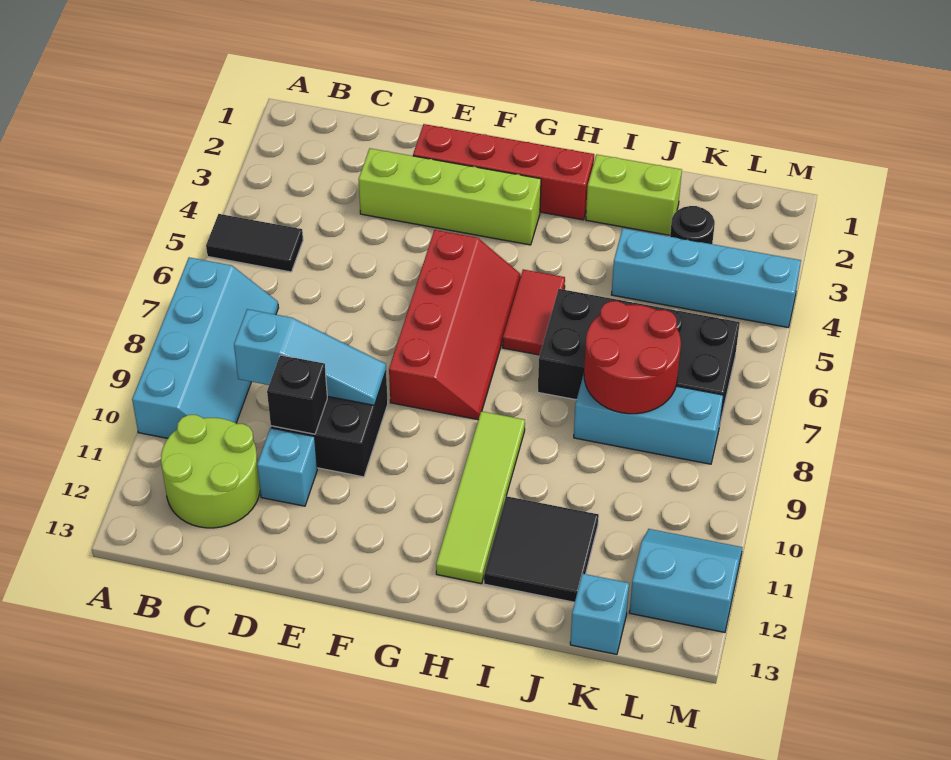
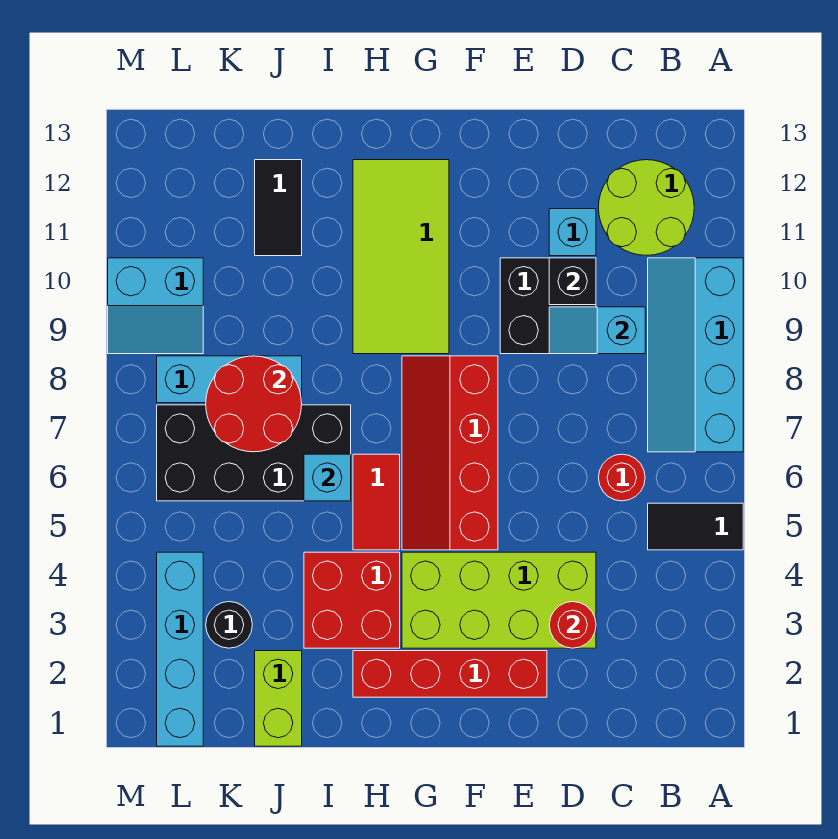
none -> red 1x1 round brick [599,454,645,501]
cyan 1x3 slope [234,309,386,405] -> cyan 1x2 slope [549,307,645,354]
lime 1x4 brick [358,148,541,245] -> lime 2x4 brick [402,552,596,648]
none -> red 1x1 round brick [549,602,596,648]
none -> red 2x2 brick [304,552,400,648]
lime 1x4 tile [436,411,525,584] -> lime 2x4 tile [353,160,449,354]
lime 1x2 brick [586,155,682,235] -> lime 1x2 brick turned to [255,651,302,746]
black 2x2 tile [484,496,599,602] -> black 1x2 tile [255,160,302,256]
cyan 1x4 brick [611,228,801,327] -> cyan 1x4 brick turned to [157,552,203,746]
cyan 1x1 brick [570,574,629,654] -> cyan 1x1 brick moved to [304,454,351,501]
cyan 2x2 slope [629,529,742,632] -> cyan 2x2 slope moved to [108,258,203,354]

